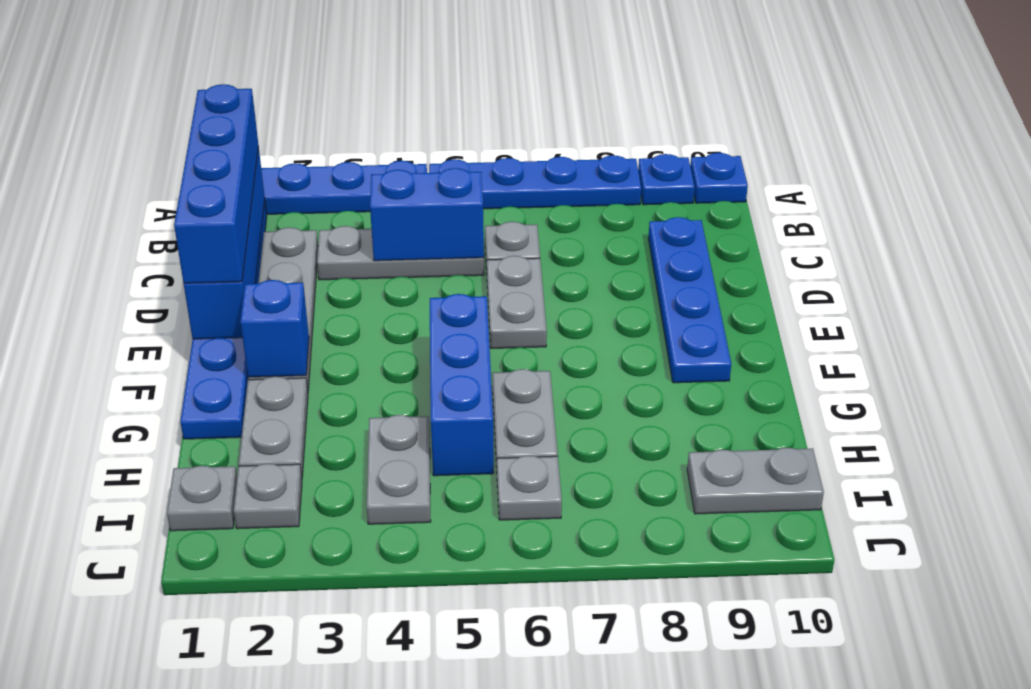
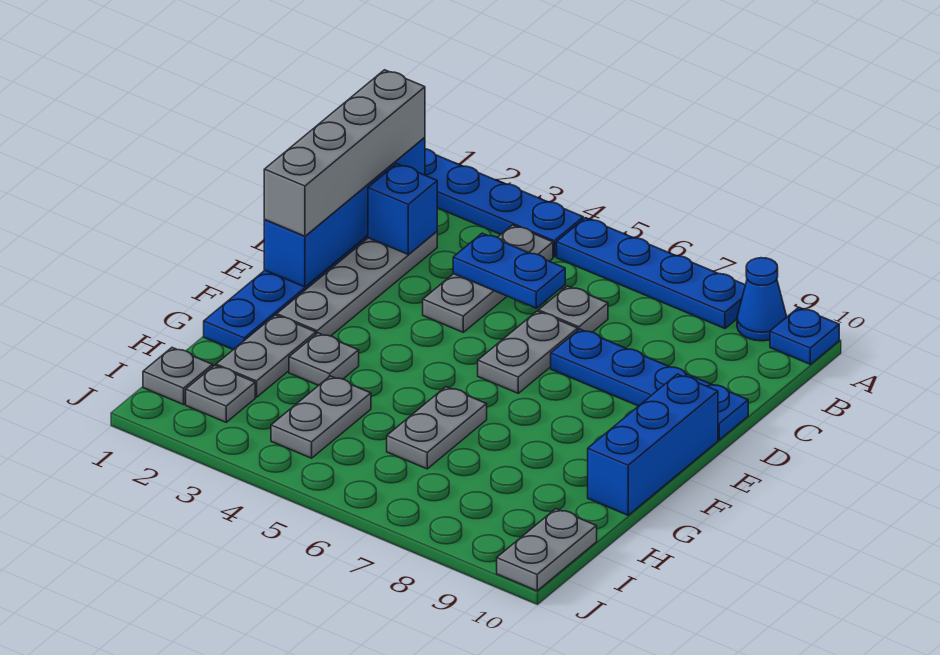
blue 1x1 plate [638,154,695,205] -> blue 1x1 cone [737,258,787,341]
blue 1x4 brick [174,84,258,283] -> grey 1x4 brick [264,70,425,236]
grey 1x3 plate [317,226,484,280] -> grey 1x3 plate turned to [423,225,553,332]
blue 1x2 brick [370,168,484,261] -> blue 1x2 plate [453,233,565,308]
blue 1x4 plate [649,217,731,383] -> blue 1x4 plate turned to [551,329,748,440]
blue 1x1 brick [240,280,309,377] -> blue 1x1 brick moved to [368,164,437,254]
blue 1x3 brick [430,294,494,476] -> blue 1x3 brick moved to [588,374,718,515]
grey 1x1 plate [497,456,562,520] -> grey 1x1 plate moved to [289,333,359,386]
grey 1x2 plate [687,448,824,514] -> grey 1x2 plate turned to [497,509,597,591]

